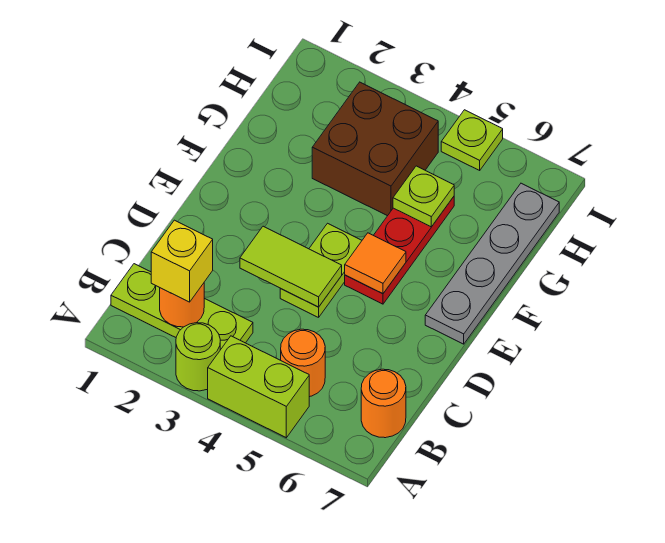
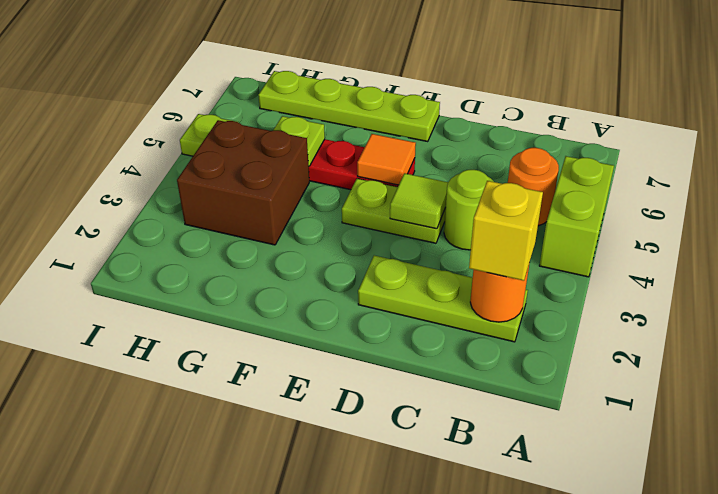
lime 1x1 round brick [176,323,220,391] -> lime 1x1 round brick moved to [444,170,494,250]
lime 1x3 plate [111,264,253,350] -> lime 1x3 plate turned to [358,255,528,342]
orange 1x1 round brick [361,369,406,438] -> none
lime 1x2 tile [240,226,342,307] -> lime 1x1 tile [390,173,448,229]
grey 1x4 plate [425,183,559,344] -> lime 1x4 plate [258,71,440,142]

